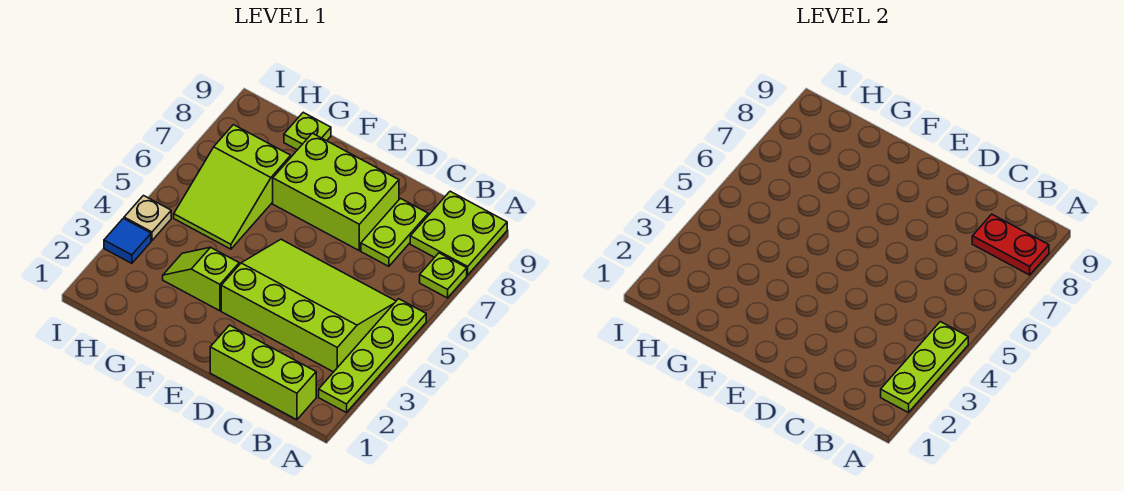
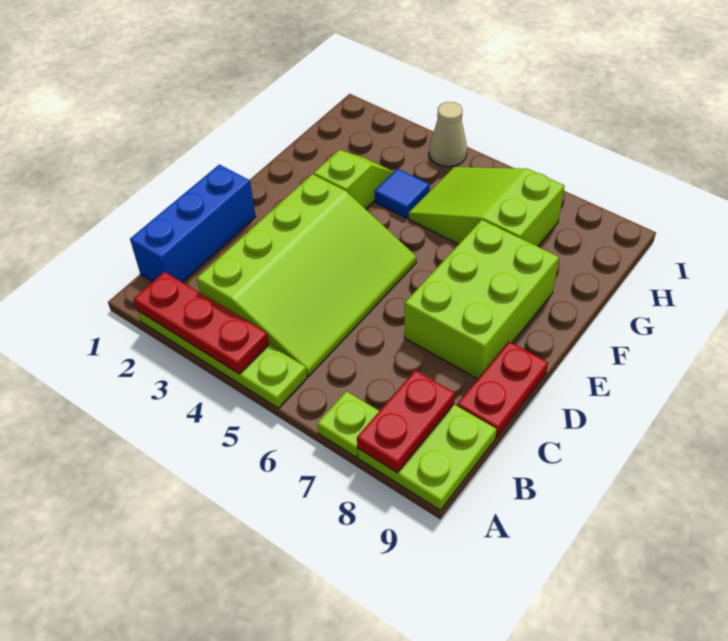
lime 1x3 plate [881,322,968,413] -> red 1x3 plate [134,272,269,374]
lime 1x3 brick [210,325,316,420] -> blue 1x3 brick [130,164,256,282]
lime 1x2 plate [361,198,428,266] -> none
none -> red 1x2 plate [457,341,548,438]
lime 1x1 plate [284,112,331,150] -> none
blue 1x1 tile [104,218,151,263] -> blue 1x1 tile moved to [374,169,430,218]
tan 1x1 plate [124,196,171,240] -> tan 1x1 cone [429,102,467,166]

